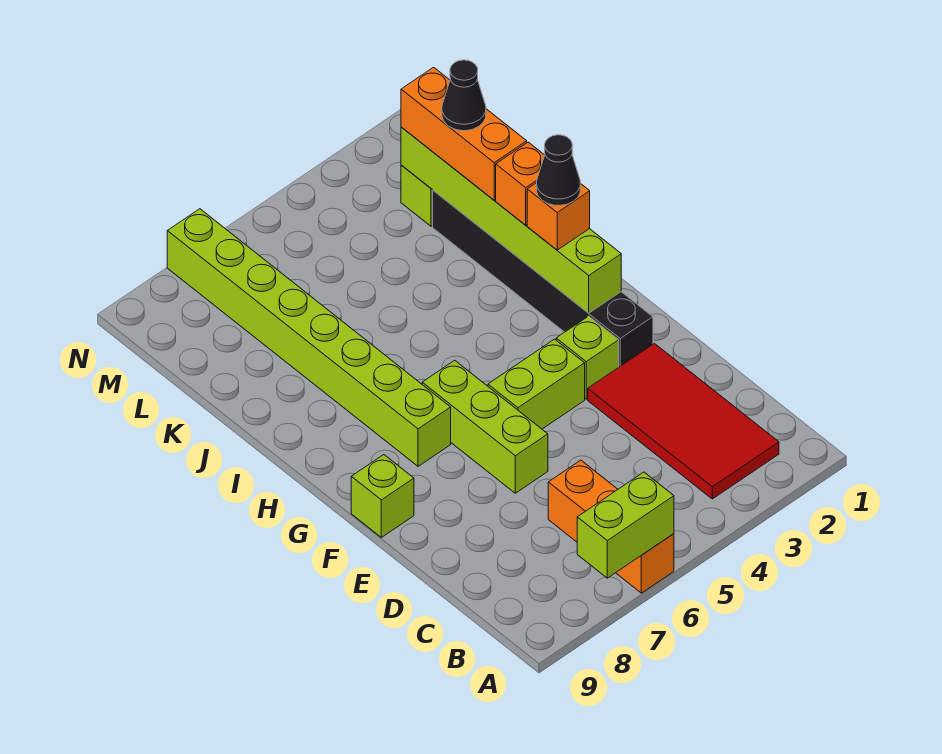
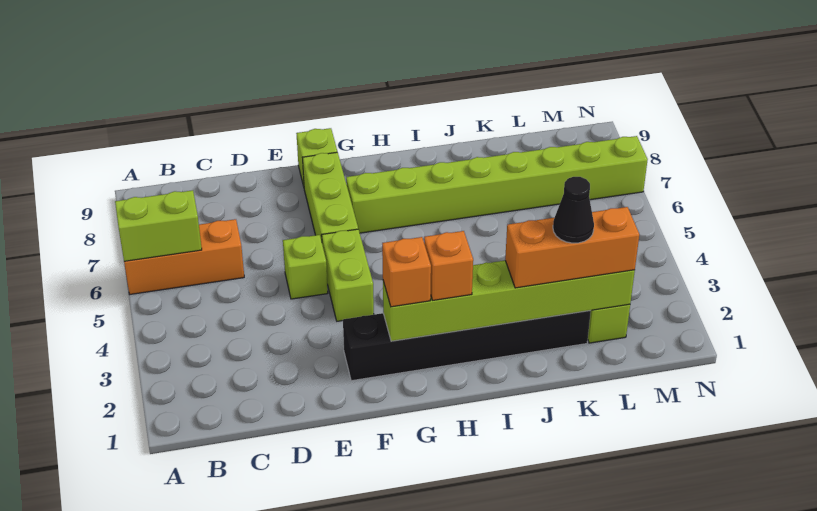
lime 1x2 brick [577,472,674,578] -> lime 1x2 brick turned to [115,190,202,261]
red 2x4 tile [588,343,779,499] -> none
lime 1x3 brick [422,360,548,493] -> lime 1x3 brick turned to [302,152,358,241]
lime 1x1 brick [556,316,619,399] -> lime 1x1 brick moved to [283,235,328,299]
black 1x1 cone [537,135,580,205] -> none
orange 1x1 brick [496,142,544,225] -> orange 1x1 brick moved to [382,237,431,307]

